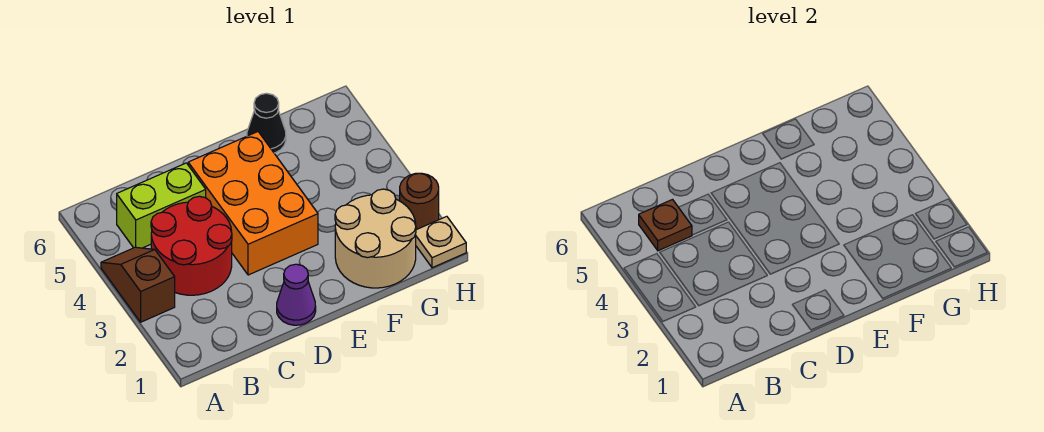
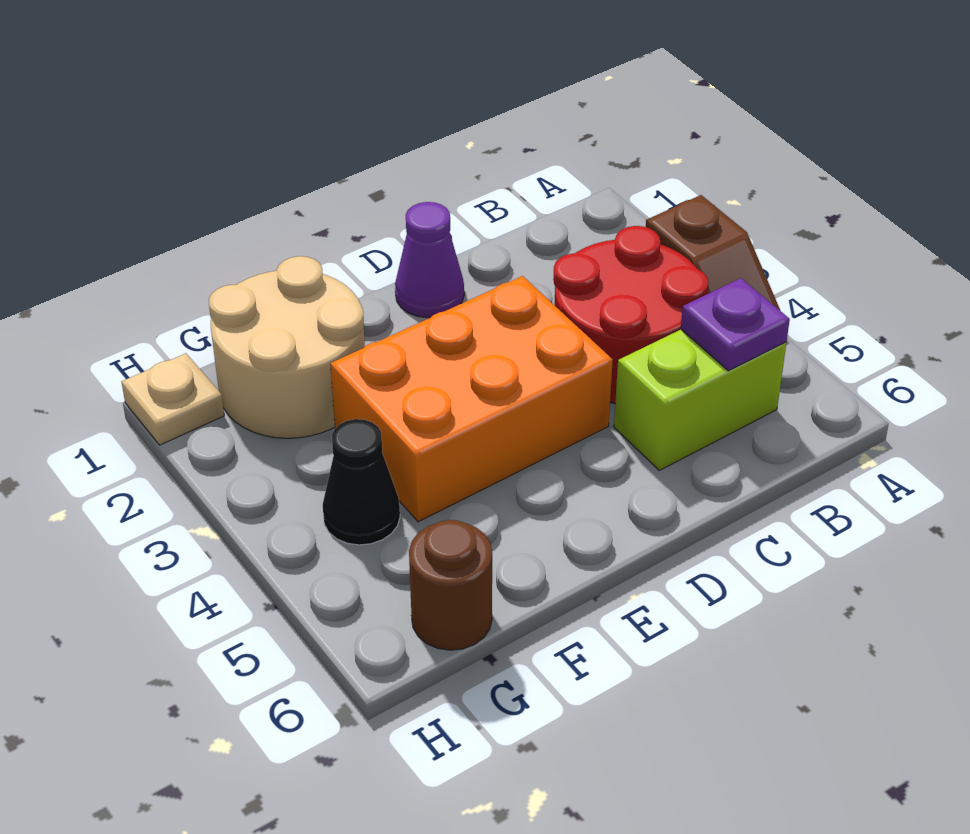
brown 1x1 plate [639,200,692,251] -> purple 1x1 plate [681,278,790,371]
orange 2x3 brick [188,132,318,275] -> orange 2x3 brick turned to [330,276,613,522]
black 1x1 cone [247,93,286,153] -> black 1x1 cone moved to [323,419,400,545]
brown 1x1 round brick [400,173,439,230] -> brown 1x1 round brick moved to [409,520,492,650]

